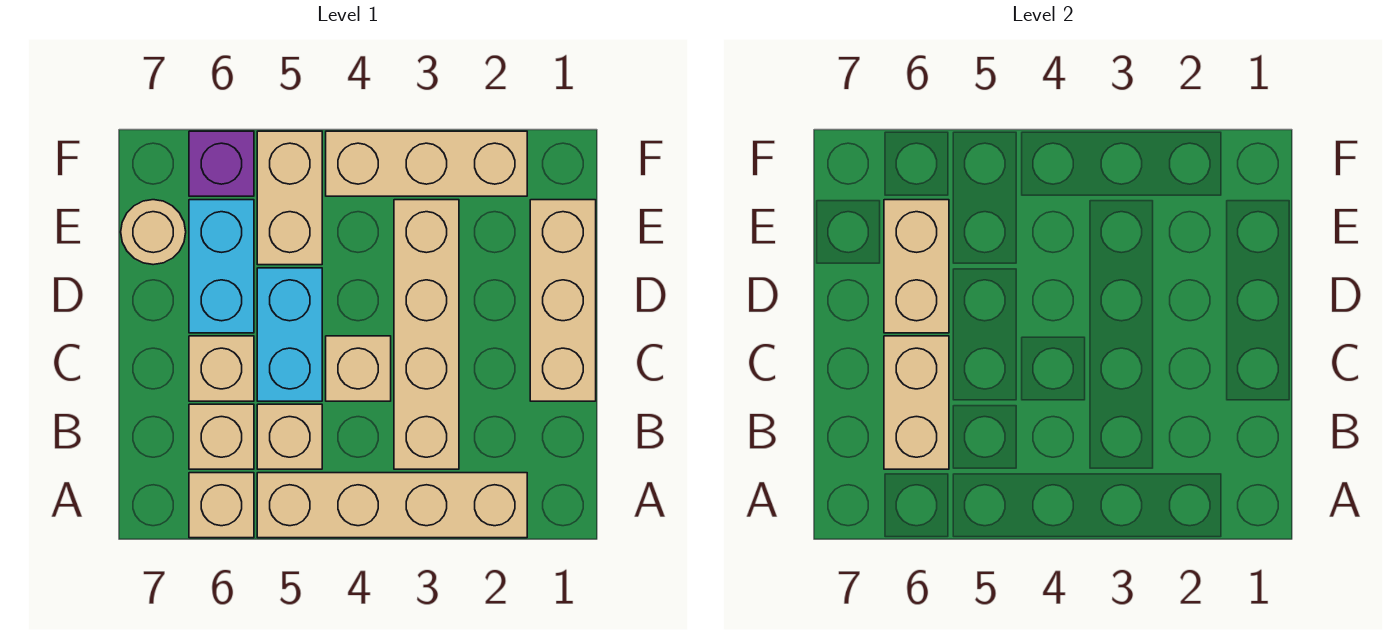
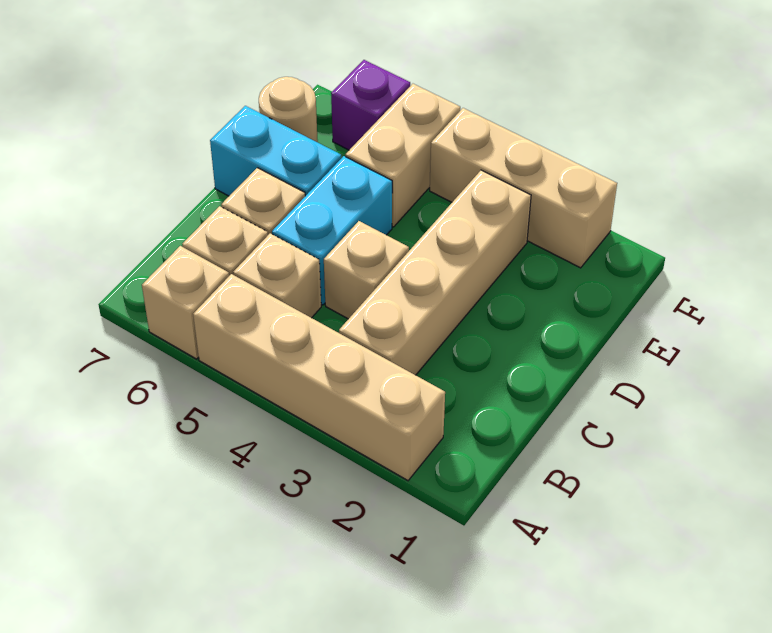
tan 1x2 brick [884,336,949,469] -> none
tan 1x3 brick [530,200,596,401] -> none
cyan 1x2 brick [189,200,254,333] -> cyan 1x2 brick turned to [210,106,341,196]
tan 1x2 brick [884,200,949,333] -> none

